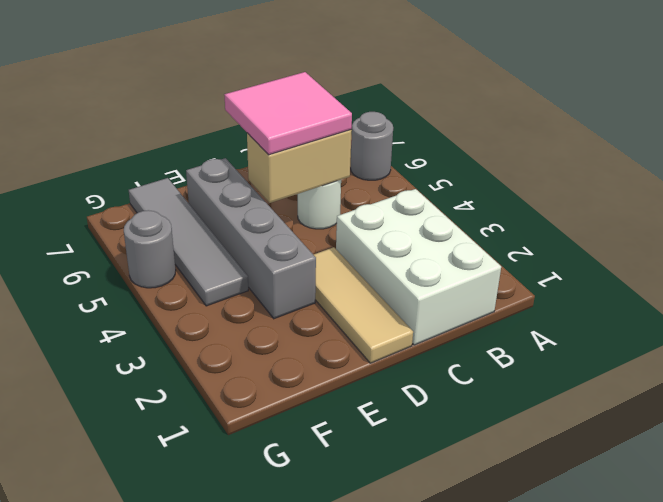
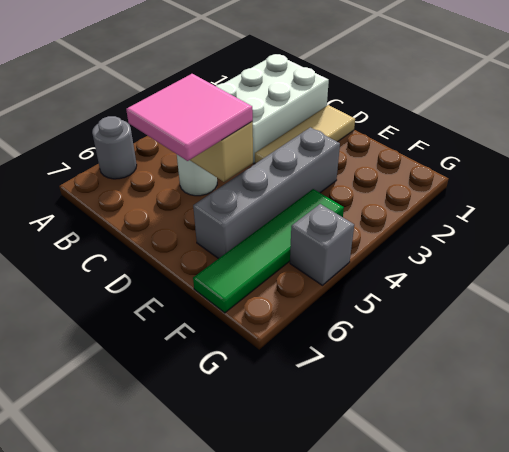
grey 1x4 tile [129,178,248,306] -> green 1x4 tile [193,189,344,313]
grey 1x1 round brick [124,210,176,288] -> grey 1x1 brick [290,204,354,285]

